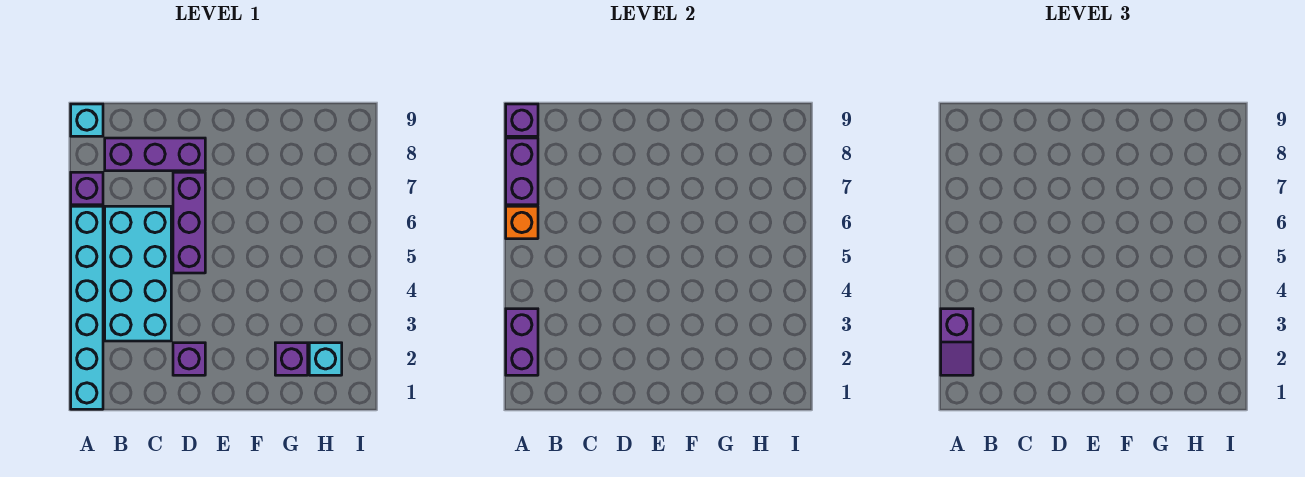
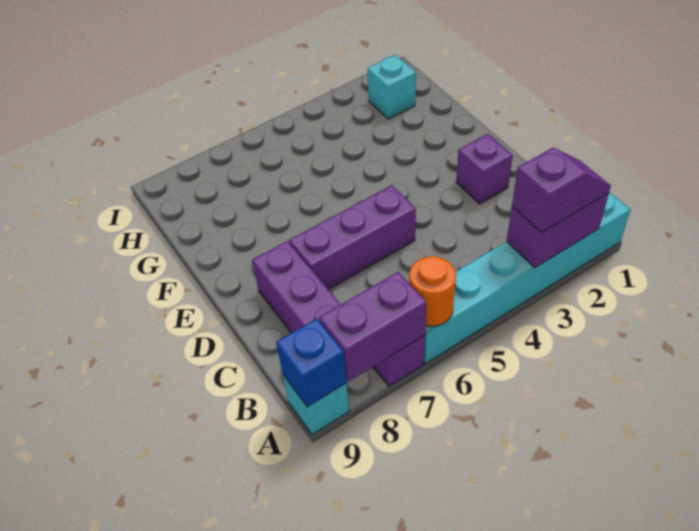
orange 1x1 brick [506,206,538,239] -> orange 1x1 round brick [409,256,456,326]
purple 1x1 brick [506,104,538,136] -> blue 1x1 brick [276,319,347,407]
cyan 2x4 brick [105,206,171,341] -> none
purple 1x1 brick [275,343,308,375] -> none

